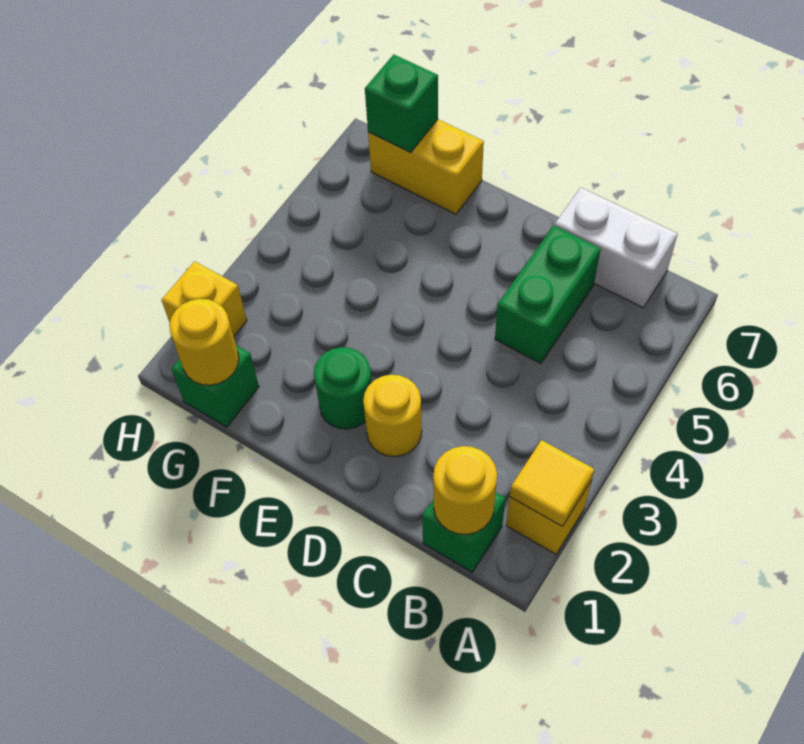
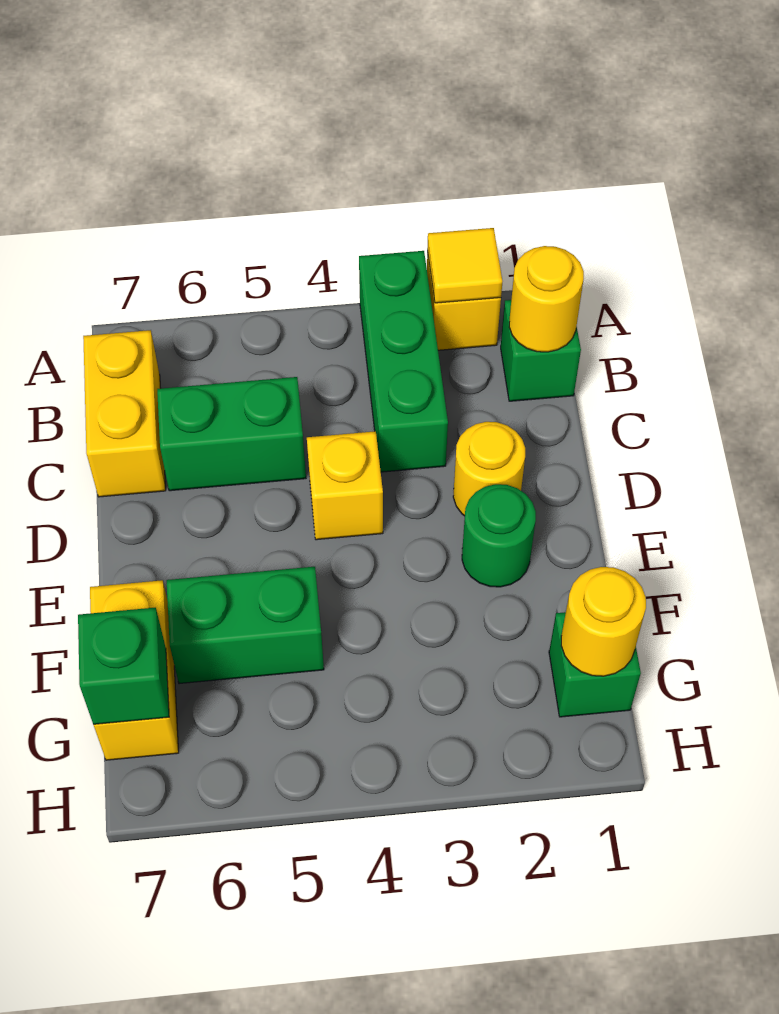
none -> green 1x3 brick [359,251,448,472]
white 1x2 brick [554,188,678,308] -> yellow 1x2 brick [83,330,166,497]
none -> green 1x2 brick [167,567,324,684]
yellow 1x1 brick [161,261,247,337] -> yellow 1x1 brick moved to [307,431,383,540]

